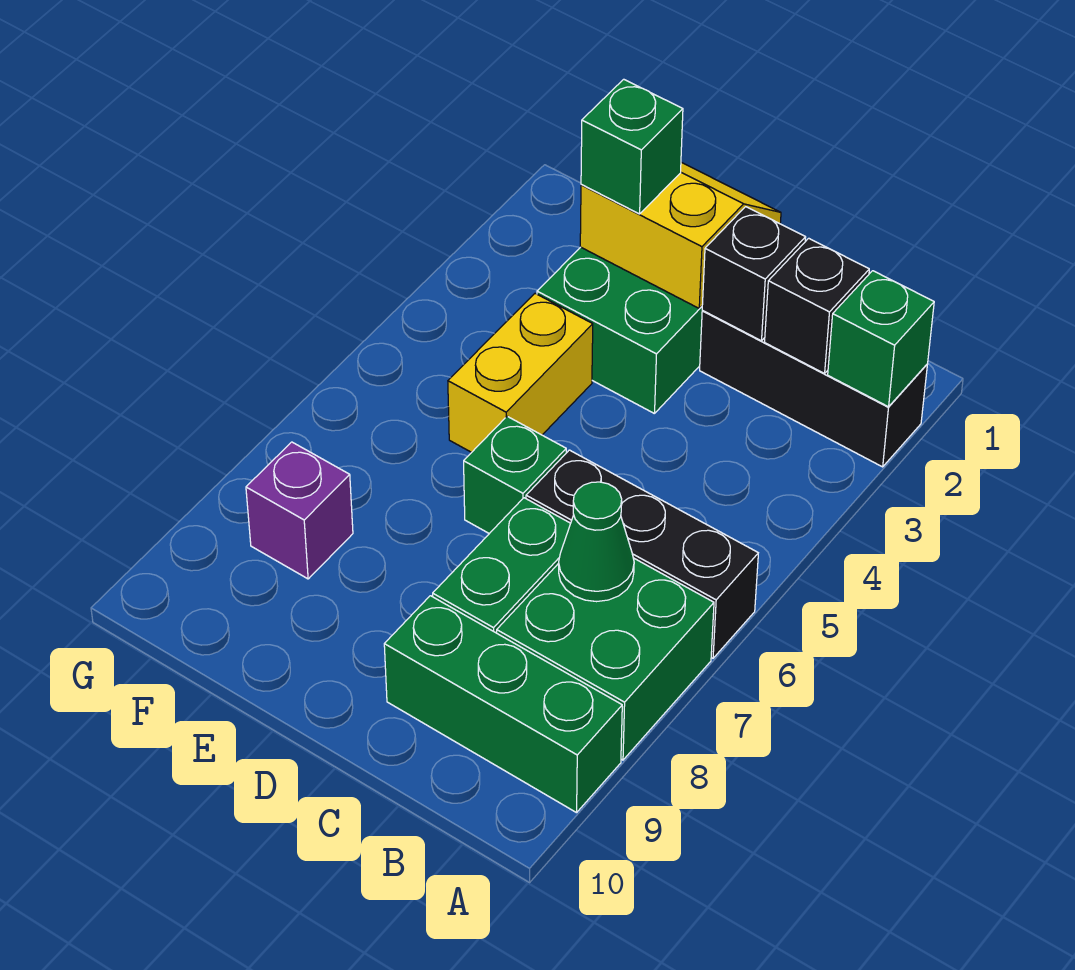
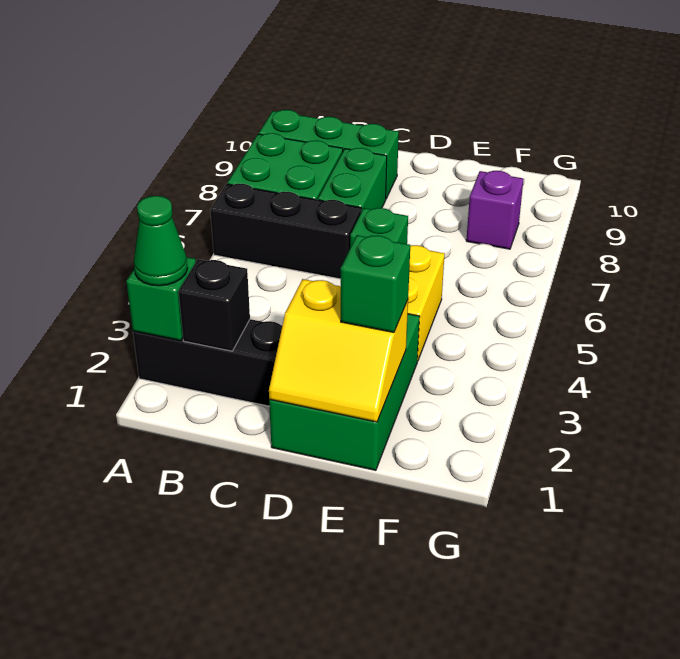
green 1x1 cone [559,482,634,602] -> green 1x1 cone moved to [134,196,188,286]
black 1x1 brick [702,207,806,341] -> none

